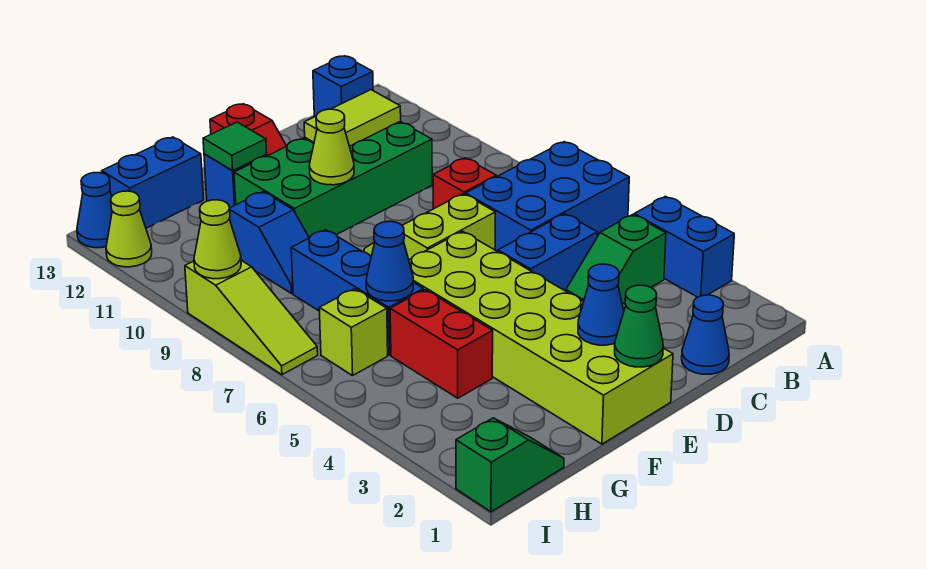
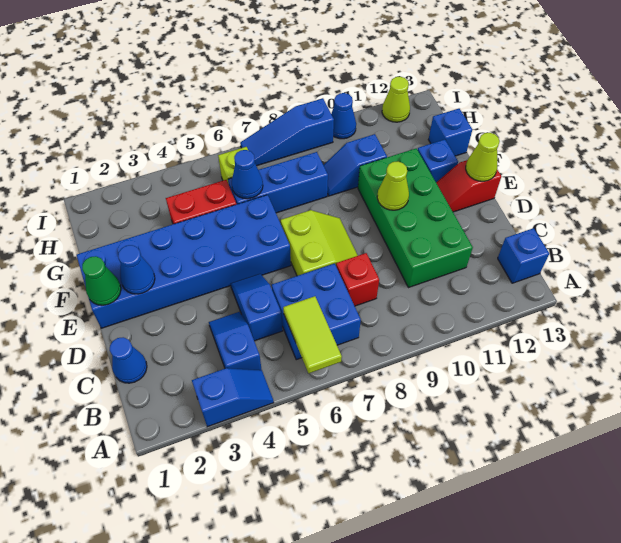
blue 1x2 brick [634,196,734,297] -> blue 1x2 slope [192,368,274,427]
blue 2x3 brick [466,142,629,252] -> blue 2x2 brick [272,264,361,360]
green 1x2 slope [566,215,666,304] -> blue 1x2 slope [209,312,262,370]
blue 1x2 brick [498,214,598,291] -> blue 1x2 slope [231,274,283,341]
lime 1x2 tile [304,90,401,146] -> lime 1x2 tile moved to [283,296,342,373]
lime 2x6 brick [409,231,673,444] -> blue 2x6 brick [77,195,291,328]
green 1x1 tile [203,122,267,171] -> none
blue 1x2 brick [102,137,204,228] -> blue 1x1 brick [428,109,472,156]
green 1x2 slope [456,418,564,512] -> none
lime 1x3 slope [185,260,318,375] -> blue 1x3 slope [240,98,334,166]
lime 1x1 cone [194,200,241,279] -> lime 1x1 cone moved to [466,133,500,181]
blue 1x1 cone [77,173,112,248] -> blue 1x1 cone moved to [331,93,356,139]

